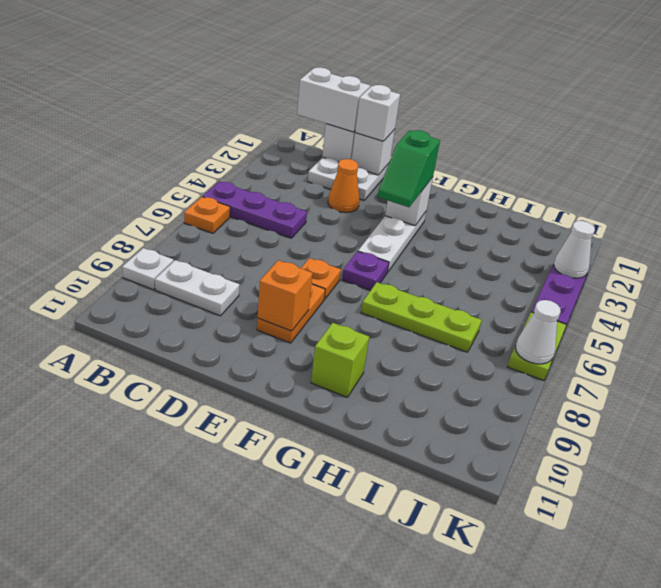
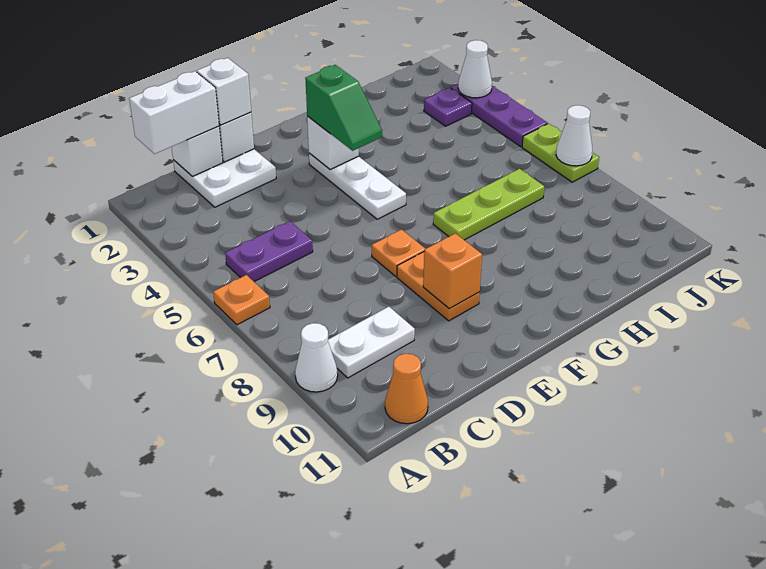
purple 1x3 plate [203,181,307,238] -> purple 1x2 plate [225,221,313,282]
white 1x1 plate [122,248,174,290] -> white 1x1 cone [295,323,338,392]
orange 1x1 cone [328,159,360,213] -> orange 1x1 cone moved to [385,354,428,424]
purple 1x1 plate [342,251,389,291] -> purple 1x1 plate moved to [424,88,472,126]
lime 1x1 brick [311,323,369,397] -> none

